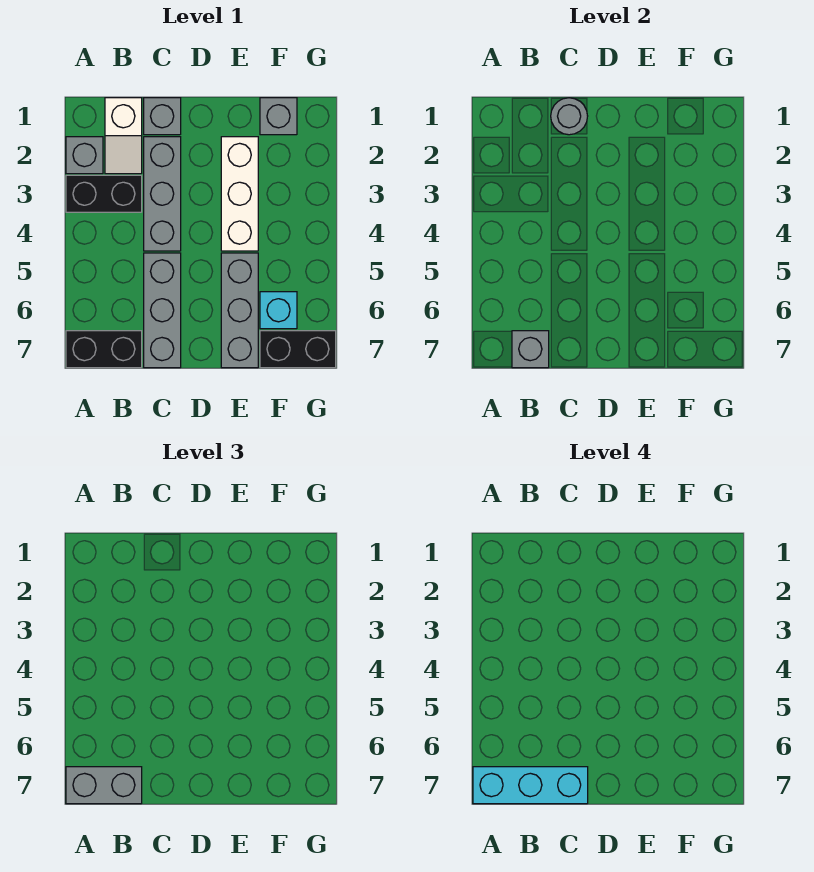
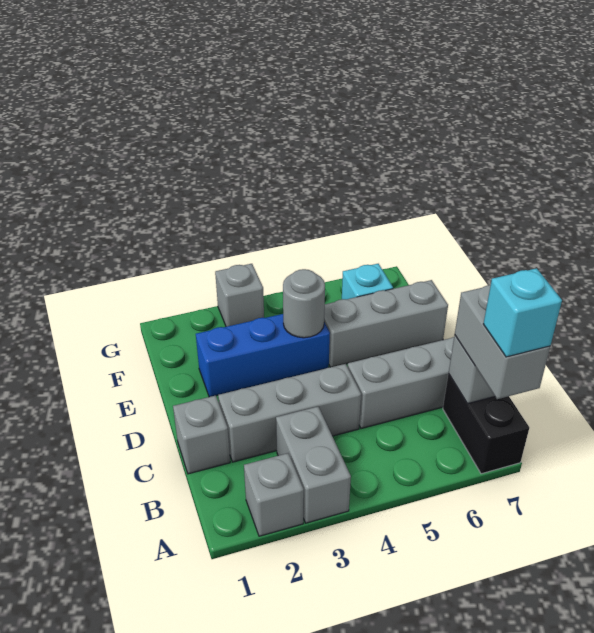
black 1x2 brick [66,175,142,212] -> grey 1x2 brick [276,407,351,523]
cyan 1x3 brick [473,767,588,804] -> cyan 1x1 brick [484,268,562,357]
white 1x2 slope [105,98,142,174] -> none
grey 1x1 round brick [551,98,588,135] -> grey 1x1 round brick moved to [283,269,325,338]
white 1x3 brick [221,137,258,251] -> blue 1x3 brick [196,314,330,397]
grey 1x1 brick [260,98,297,135] -> grey 1x1 brick moved to [215,264,264,327]
black 1x2 brick [260,331,336,368] -> none

